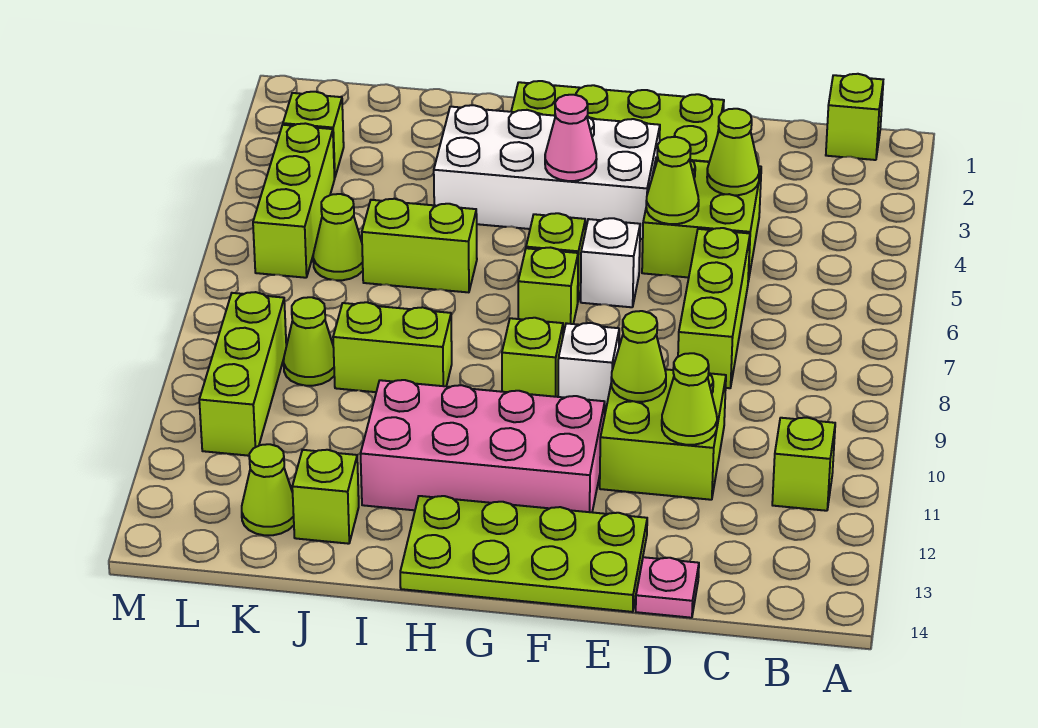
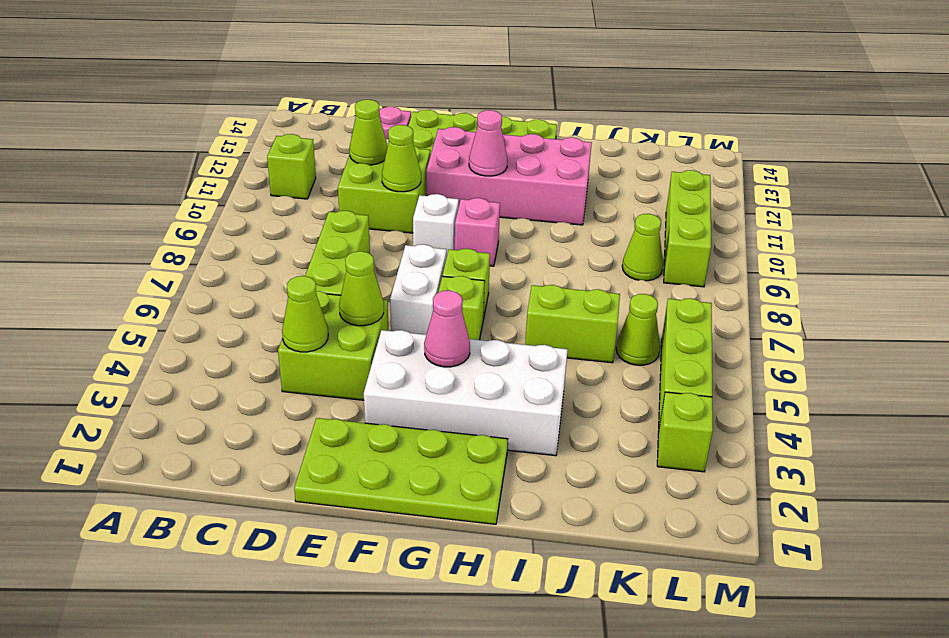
lime 1x1 brick [826,74,883,160] -> none
white 1x1 brick [581,218,640,307] -> white 1x2 brick [390,244,446,335]
lime 1x1 brick [502,318,563,397] -> pink 1x1 brick [455,198,500,266]
none -> pink 1x1 cone [469,110,507,176]
lime 1x2 brick [333,302,452,392] -> none
lime 1x1 brick [292,450,359,544] -> none
lime 1x1 cone [242,444,294,535] -> none

